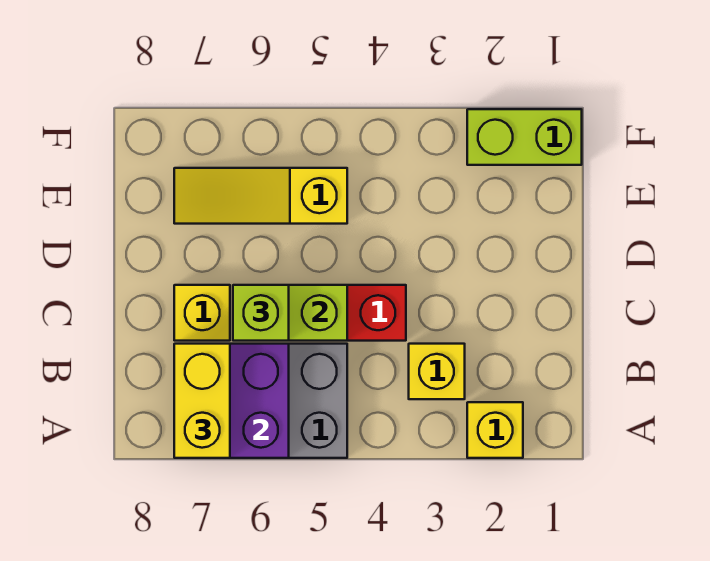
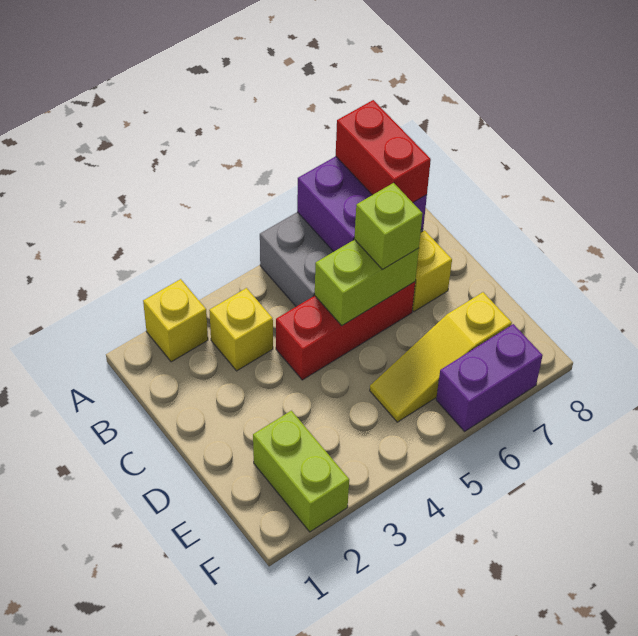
yellow 1x2 brick [174,344,230,458] -> red 1x2 brick [336,100,431,202]
yellow 1x3 slope [174,168,347,224] -> yellow 1x3 slope turned to [370,292,512,422]
lime 1x2 brick [467,109,582,165] -> lime 1x2 brick turned to [253,411,349,532]
none -> purple 1x2 brick [436,324,543,431]

